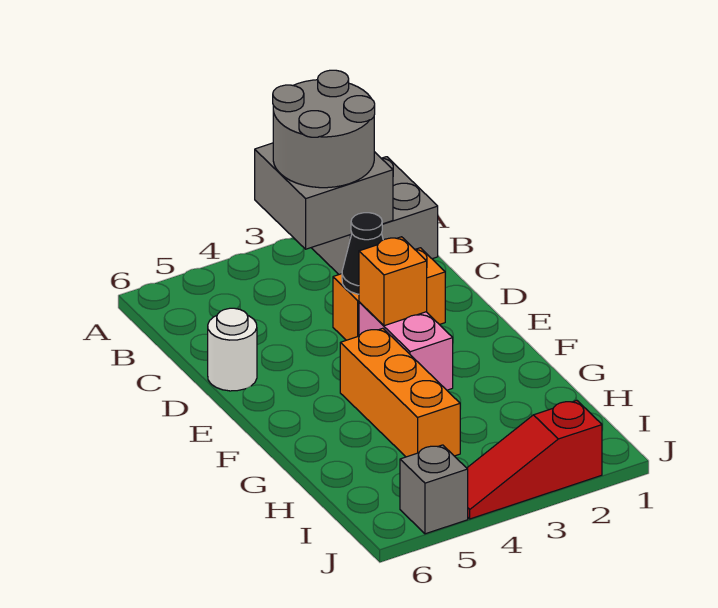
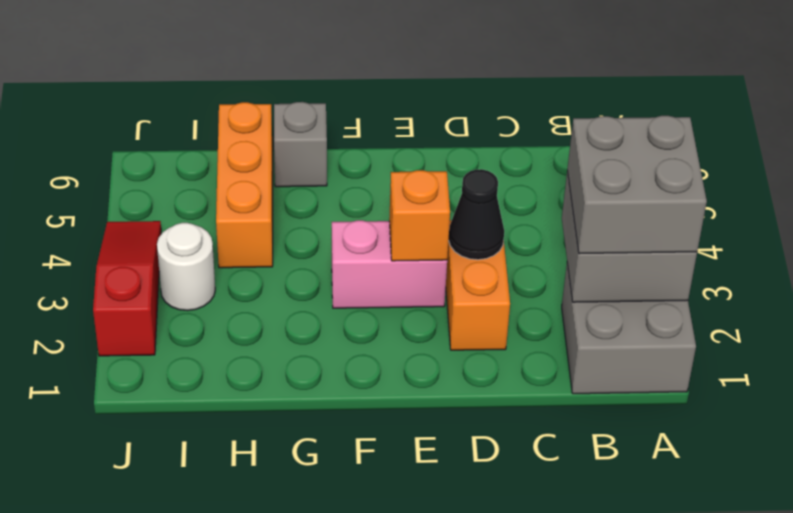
grey 2x2 round brick [273,70,375,188] -> grey 2x2 brick [567,116,707,254]
white 1x1 round brick [208,308,257,391] -> white 1x1 round brick moved to [157,223,215,311]
orange 1x3 brick [340,328,460,457] -> orange 1x3 brick turned to [216,102,273,268]
grey 1x1 brick [400,445,468,534] -> grey 1x1 brick moved to [274,102,327,187]

